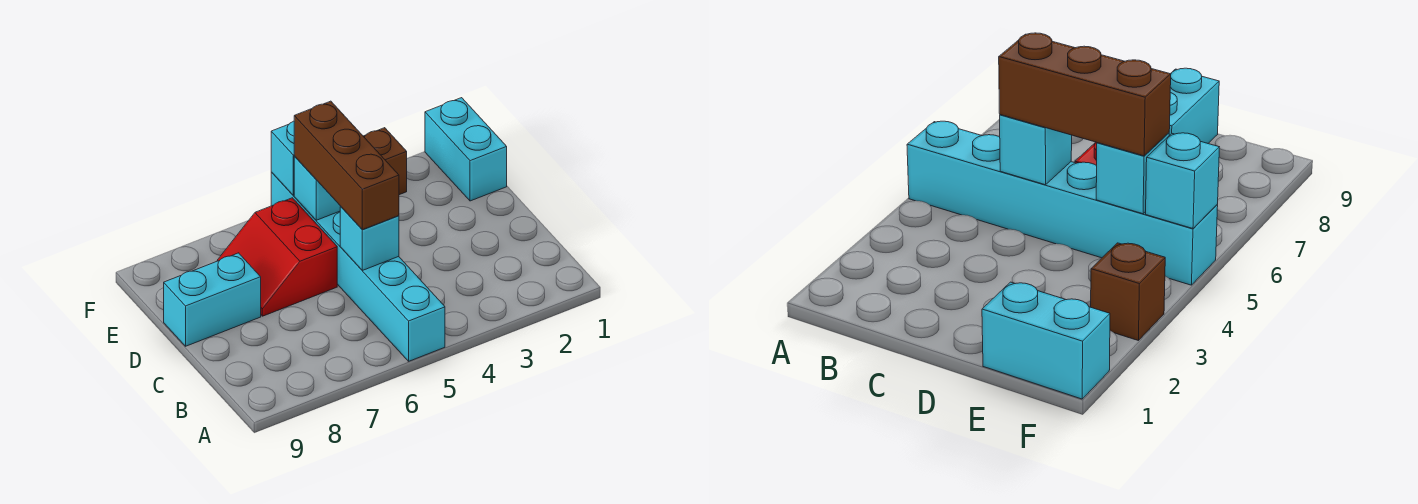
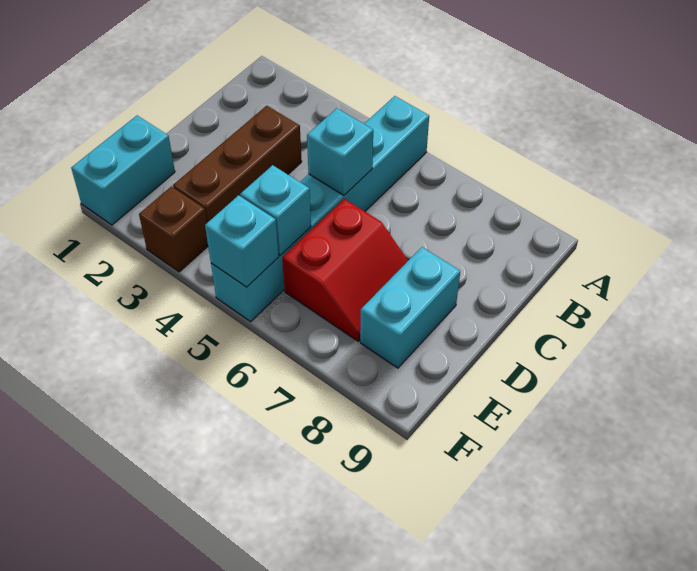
brown 1x3 brick [294,101,399,230] -> brown 1x3 brick moved to [173,106,302,223]
cyan 1x2 brick [164,253,261,346] -> cyan 1x2 brick turned to [360,247,460,368]

